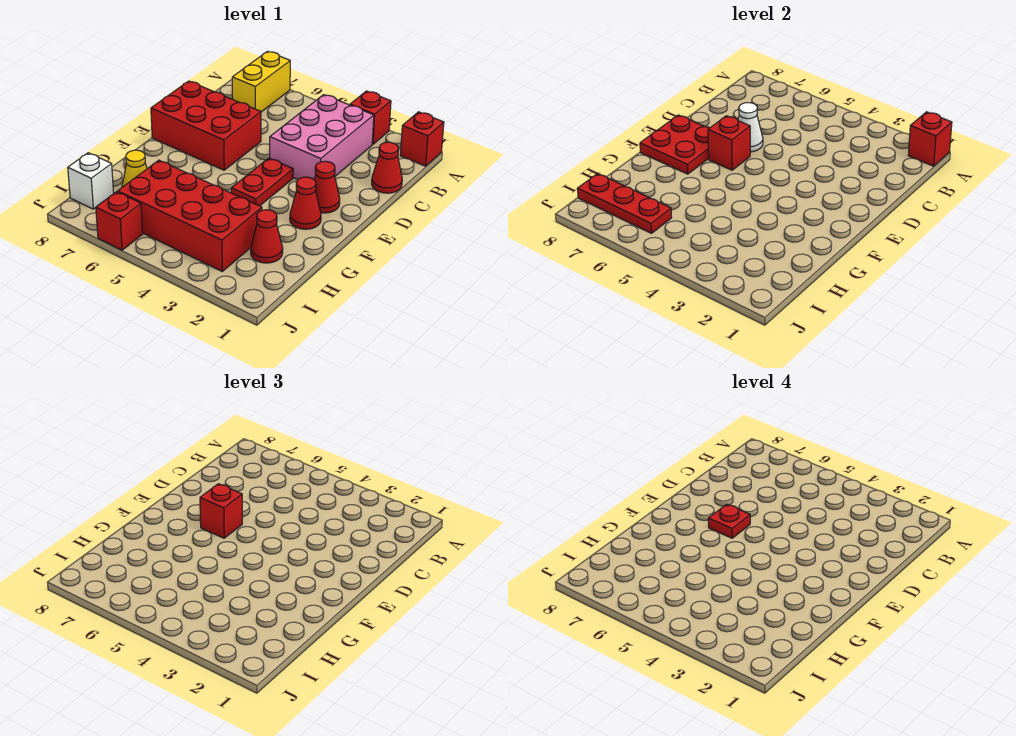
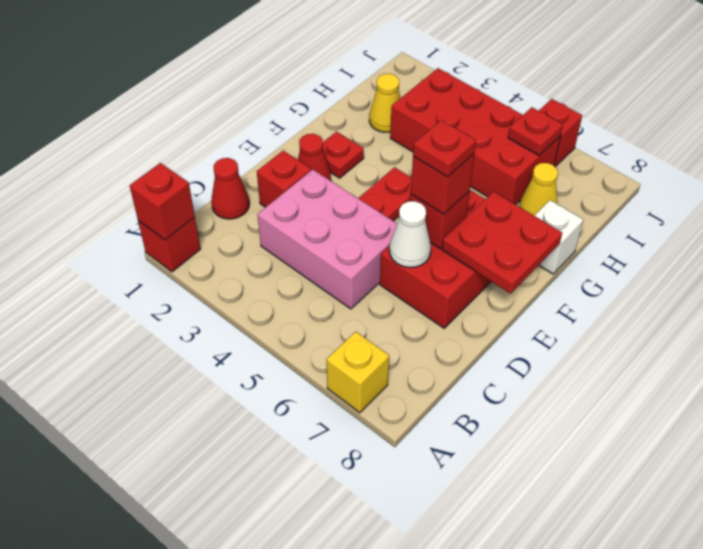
red 1x1 brick [350,91,391,144] -> red 1x1 brick moved to [257,151,311,207]
yellow 1x2 brick [232,51,290,112] -> yellow 1x1 brick [327,332,389,413]
pink 2x3 brick [270,95,374,179] -> pink 2x3 brick turned to [257,169,397,309]
red 2x3 brick [151,81,261,170] -> red 2x3 brick turned to [380,190,491,328]
red 1x1 cone [290,177,321,229] -> red 1x1 plate [323,132,364,178]
red 1x1 cone [251,210,283,263] -> yellow 1x1 cone [369,74,400,132]
red 1x3 plate [577,174,672,233] -> red 1x1 plate [508,107,563,155]
white 1x1 brick [68,153,114,209] -> white 1x1 brick moved to [534,200,583,274]

